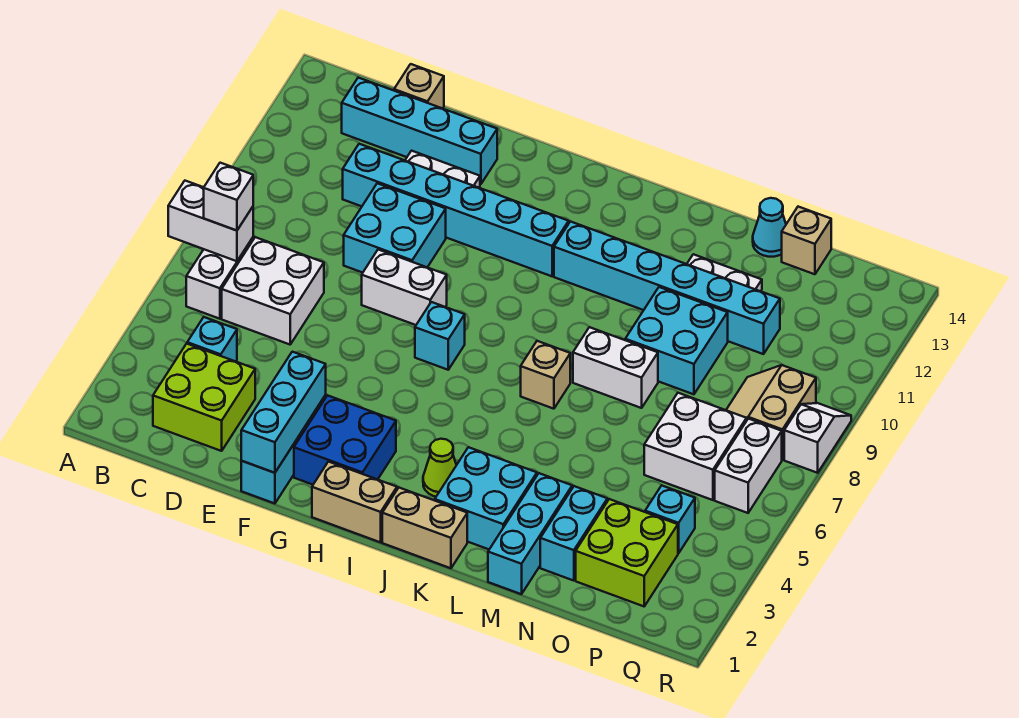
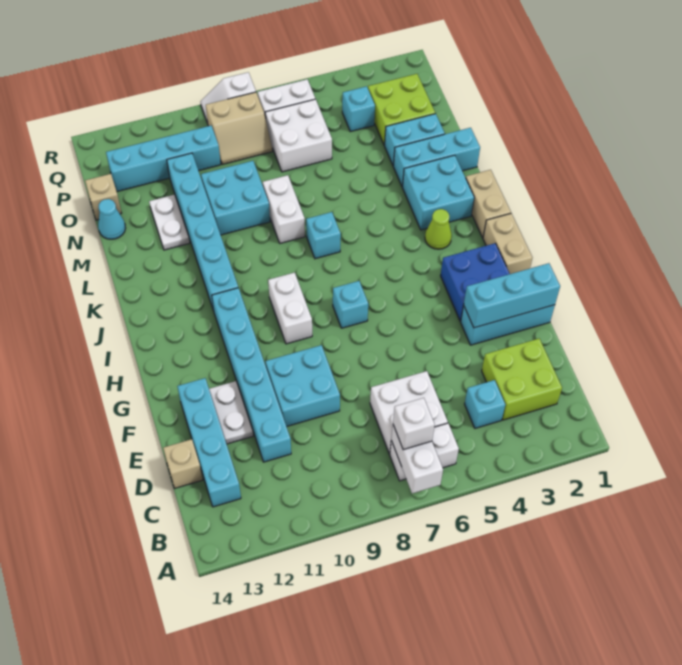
white 1x2 brick [362,250,447,325] -> white 1x2 brick moved to [268,273,312,344]
tan 1x1 brick [521,341,570,409] -> cyan 1x1 brick [306,212,341,259]
none -> cyan 1x4 brick [106,126,221,192]

